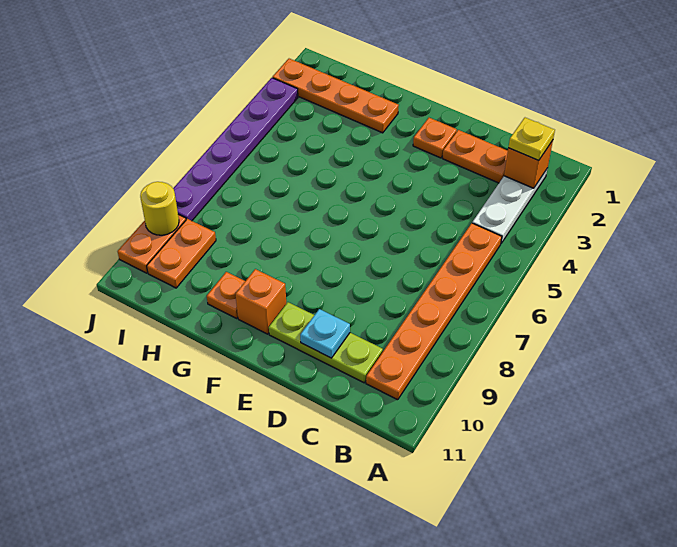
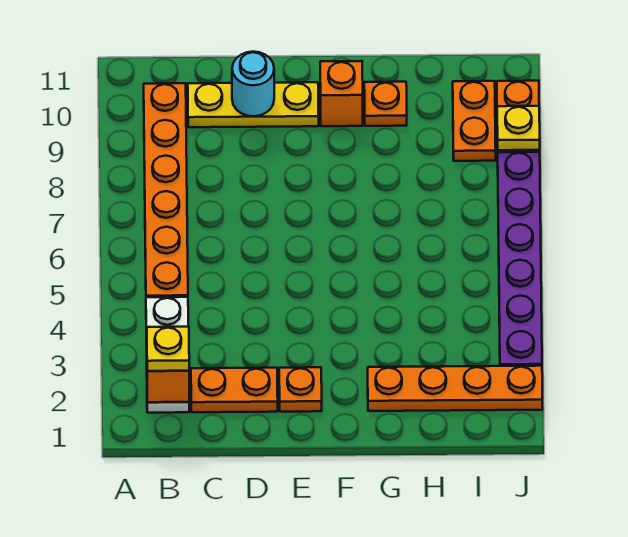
lime 1x3 plate [269,302,383,383] -> yellow 1x3 plate [188,82,319,127]
cyan 1x1 plate [300,309,350,358] -> cyan 1x1 round brick [232,52,274,116]
yellow 1x1 round brick [140,182,179,235] -> yellow 1x1 plate [497,106,540,150]

